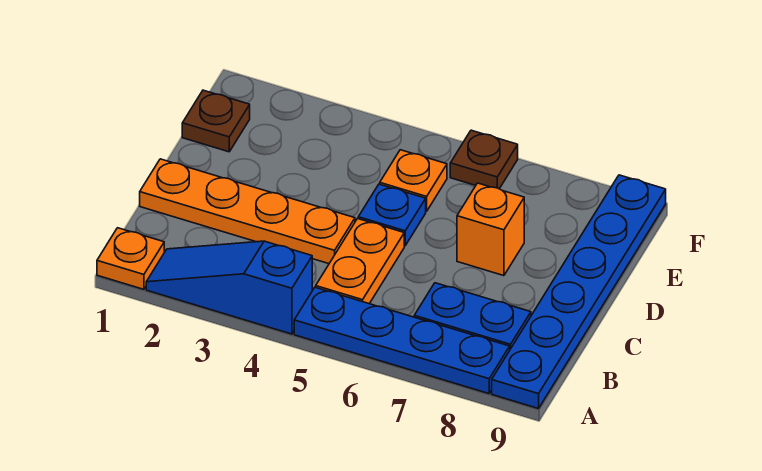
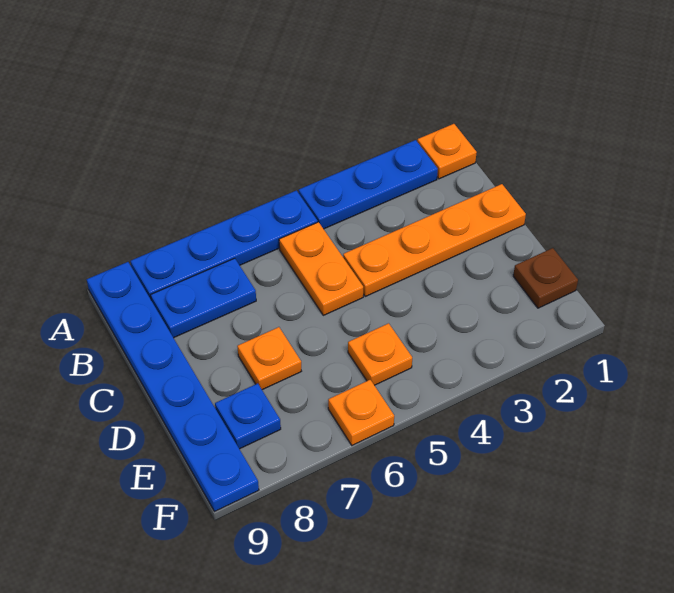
blue 1x3 slope [146,241,312,334] -> blue 1x3 plate [299,140,438,229]
blue 1x1 plate [358,184,426,246] -> blue 1x1 plate moved to [215,383,281,449]
orange 1x1 brick [457,183,524,276] -> orange 1x1 plate [237,327,301,390]
brown 1x1 plate [450,130,518,189] -> orange 1x1 plate [328,380,394,445]

